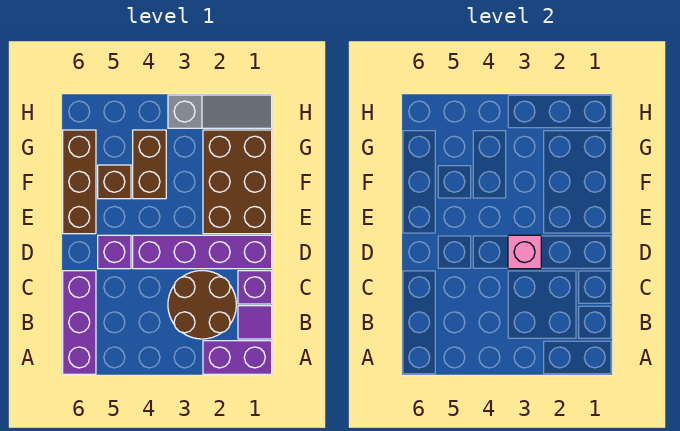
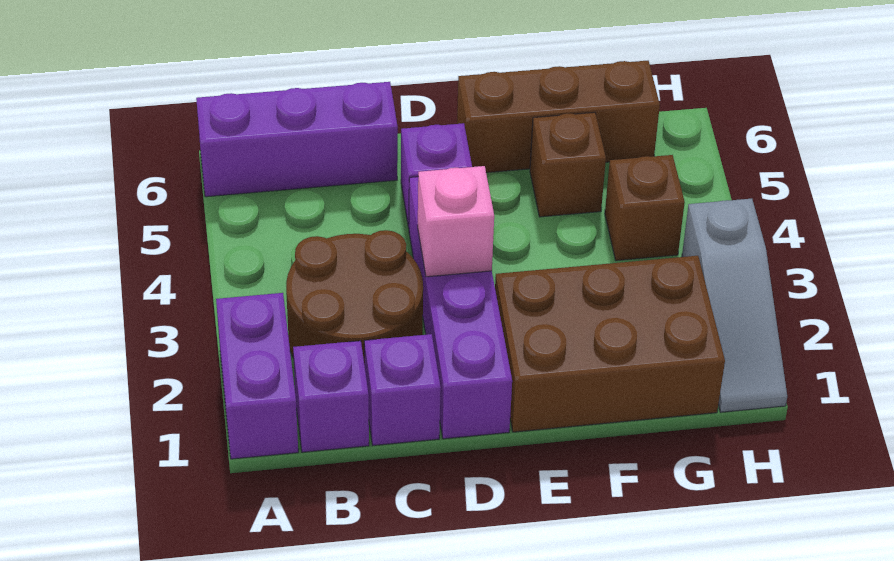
purple 1x1 tile [238,306,272,339] -> purple 1x1 brick [293,341,369,452]
brown 1x2 brick [133,130,166,199] -> brown 1x1 brick [605,155,685,261]

